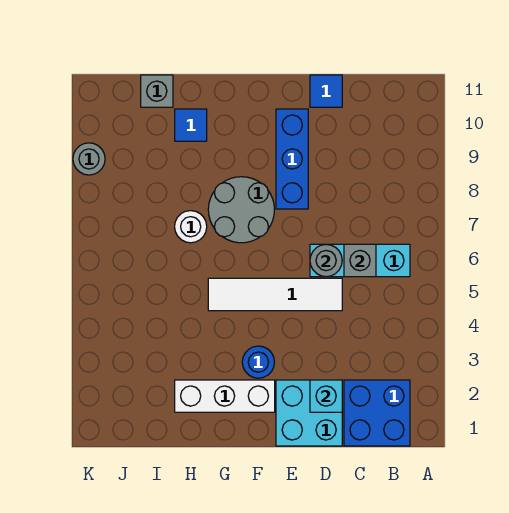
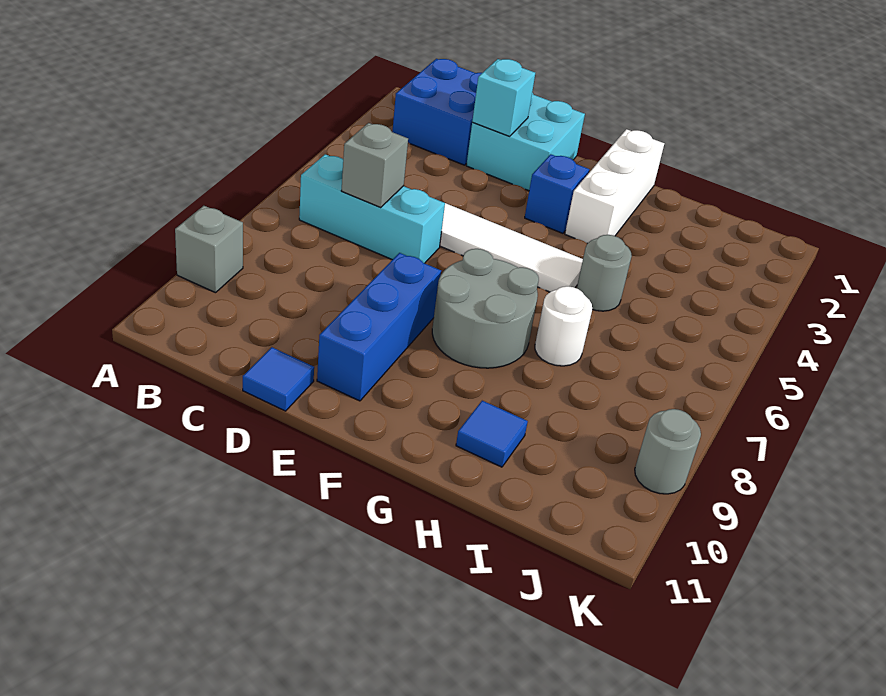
grey 1x1 round brick [310,244,342,277] -> grey 1x1 round brick moved to [577,235,632,311]
white 1x3 brick [175,380,275,412] -> white 1x3 brick turned to [565,129,664,243]
blue 1x1 round brick [242,346,274,378] -> blue 1x1 brick [525,154,589,233]
grey 1x1 brick [141,75,173,107] -> grey 1x1 brick moved to [175,206,243,293]

